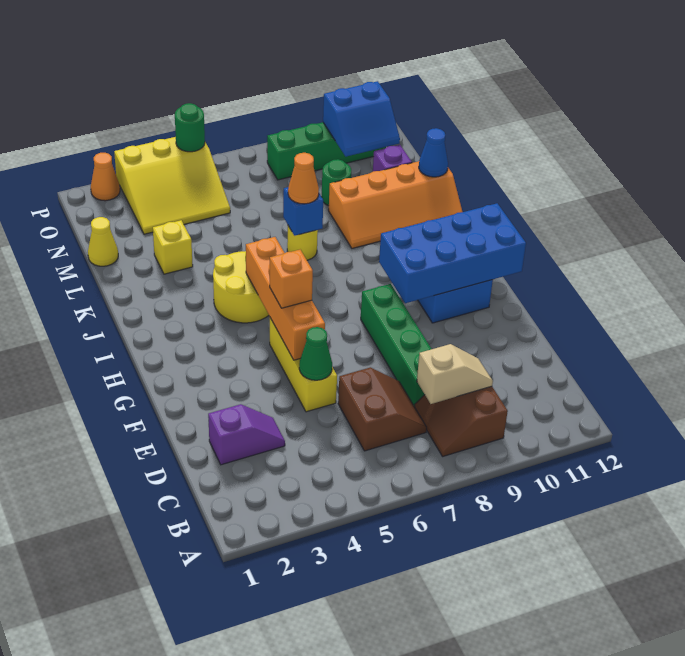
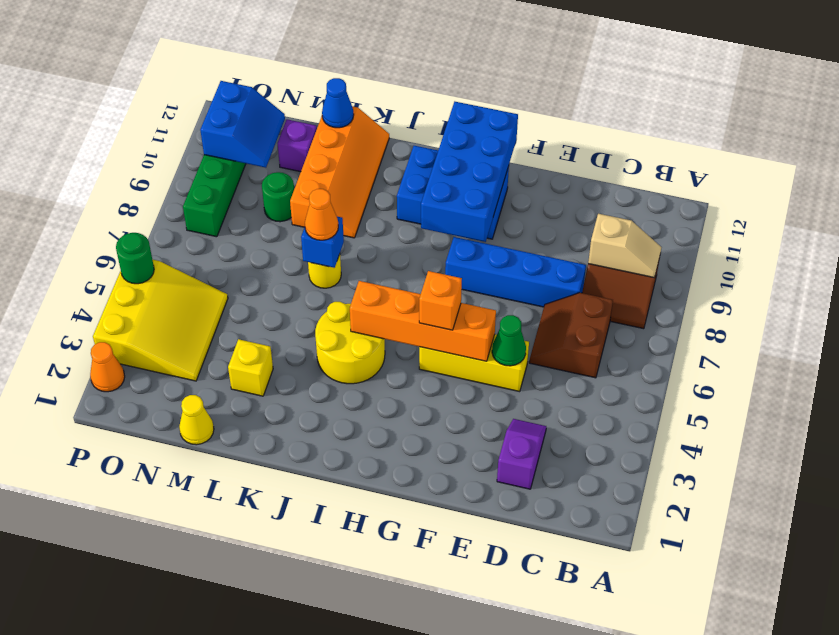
brown 2x2 slope [338,368,427,451] -> brown 2x2 slope turned to [529,293,613,378]
tan 1x2 slope [417,344,493,404] -> tan 1x2 slope turned to [588,214,661,278]
green 1x4 brick [361,284,431,406] -> blue 1x4 brick [445,237,586,307]

